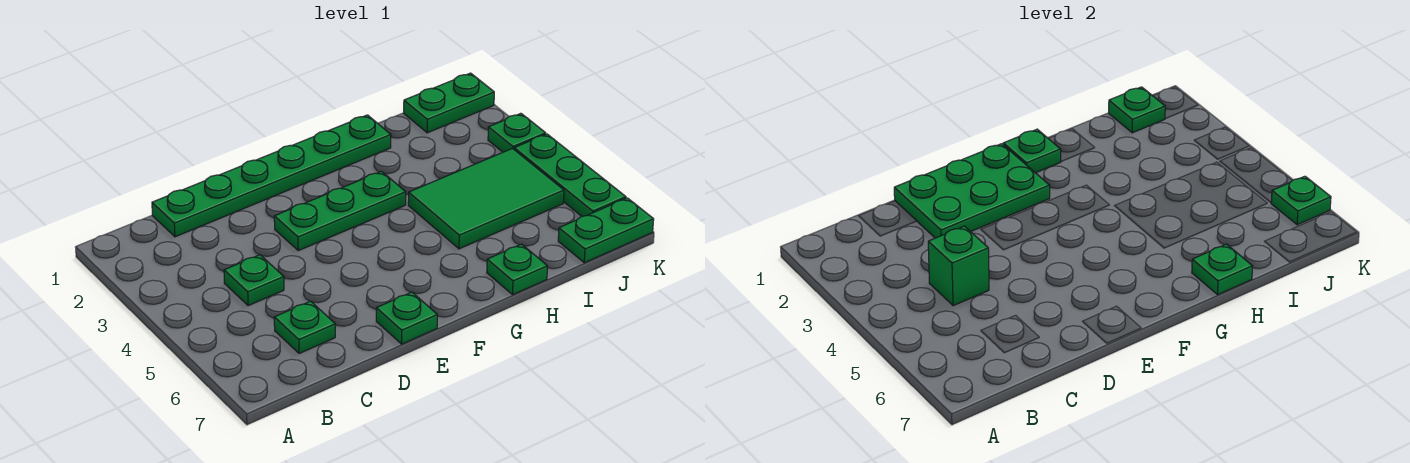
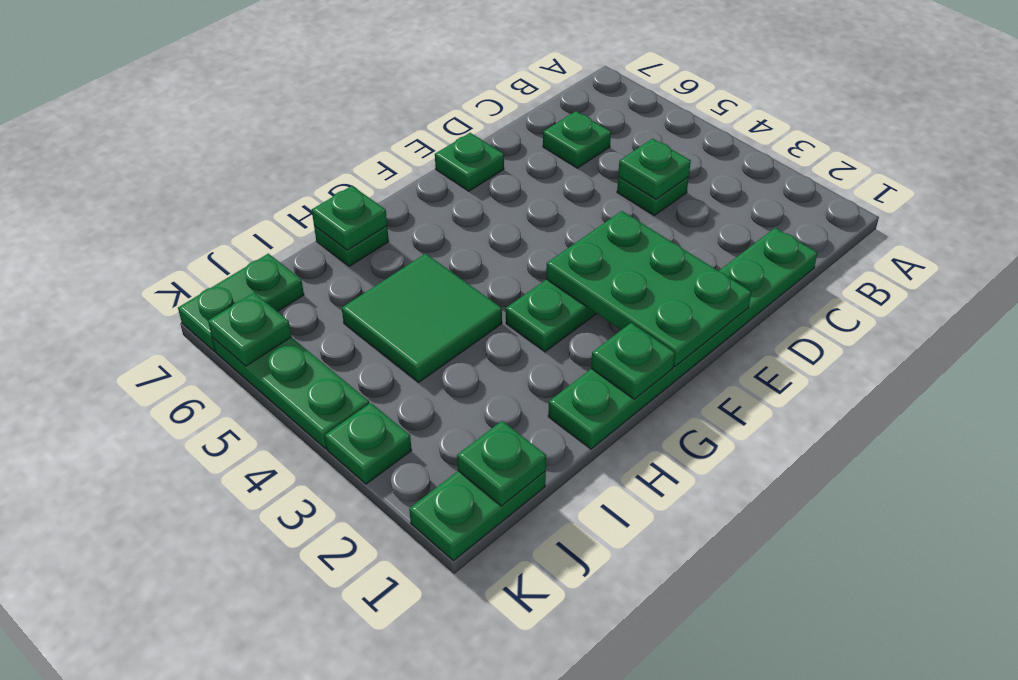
green 1x1 brick [928,226,989,306] -> green 1x1 plate [618,139,691,199]
green 2x3 plate [894,144,1050,238] -> green 2x3 plate turned to [546,211,751,367]
green 2x3 tile [408,149,564,249] -> green 2x2 tile [342,254,502,382]

